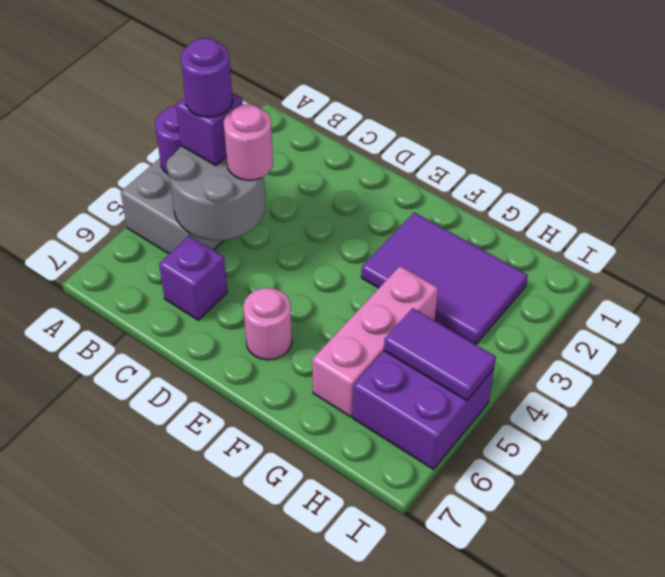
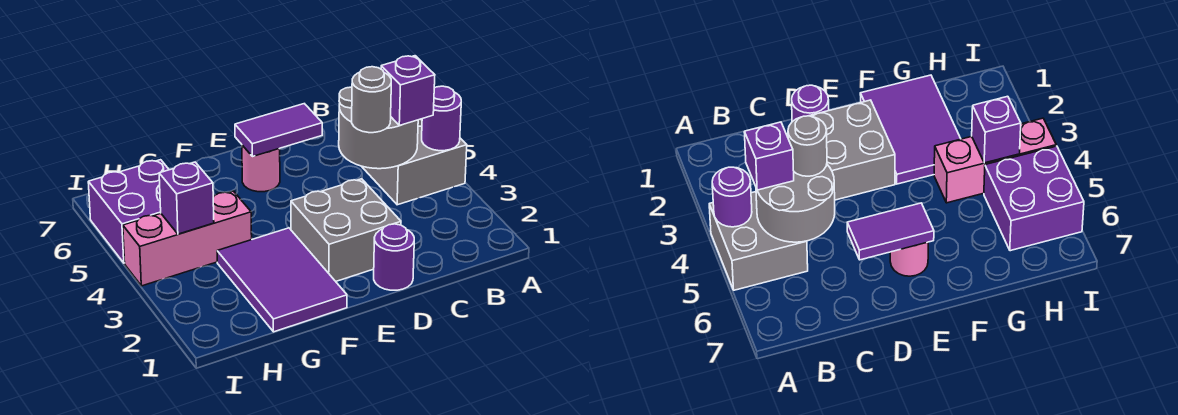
purple 1x1 round brick [181,38,233,117] -> purple 1x1 round brick moved to [374,224,414,290]
pink 1x1 round brick [224,104,273,180] -> grey 1x1 round brick [352,67,391,133]
purple 1x1 brick [159,236,227,320] -> purple 1x1 brick moved to [159,162,214,234]
none -> grey 2x2 brick [291,179,401,281]
purple 2x3 tile [361,212,528,344] -> purple 2x3 tile turned to [217,228,347,332]
pink 1x3 brick [312,266,438,417] -> pink 1x3 brick turned to [123,191,252,286]
purple 1x2 tile [384,308,496,401] -> purple 1x2 tile moved to [235,104,322,157]

